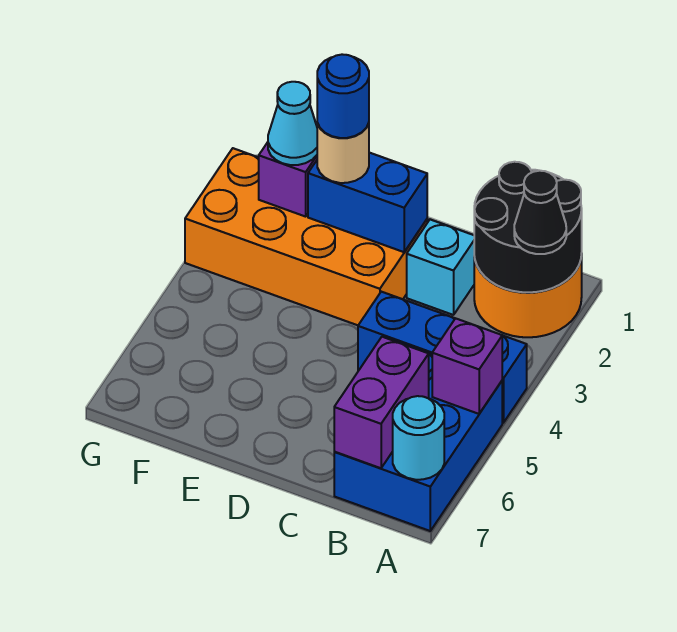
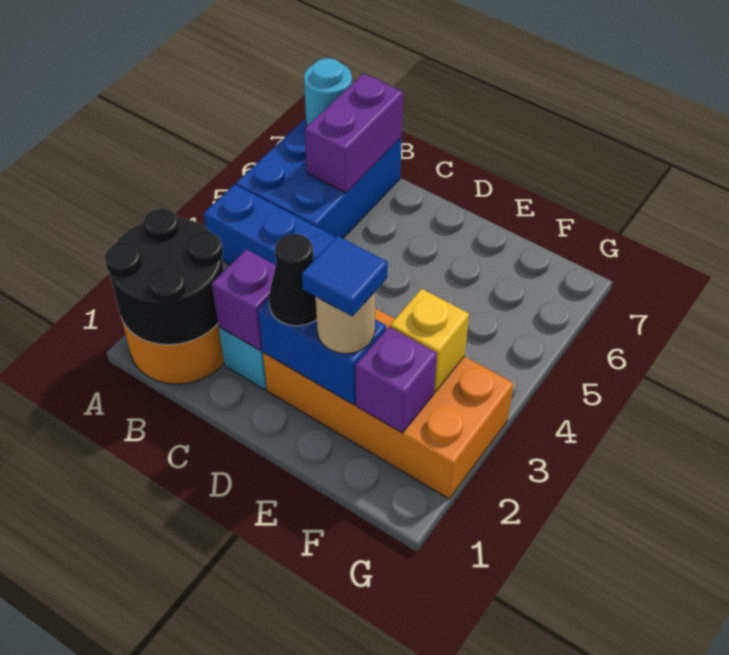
black 1x1 cone [514,171,566,254] -> black 1x1 cone moved to [269,234,317,326]
purple 1x1 brick [432,318,502,414] -> purple 1x1 brick moved to [212,249,276,351]
blue 1x1 round brick [317,54,369,138] -> blue 1x1 tile [302,236,388,316]
cyan 1x1 cone [268,82,317,165] -> none
none -> yellow 1x1 brick [390,289,469,392]

